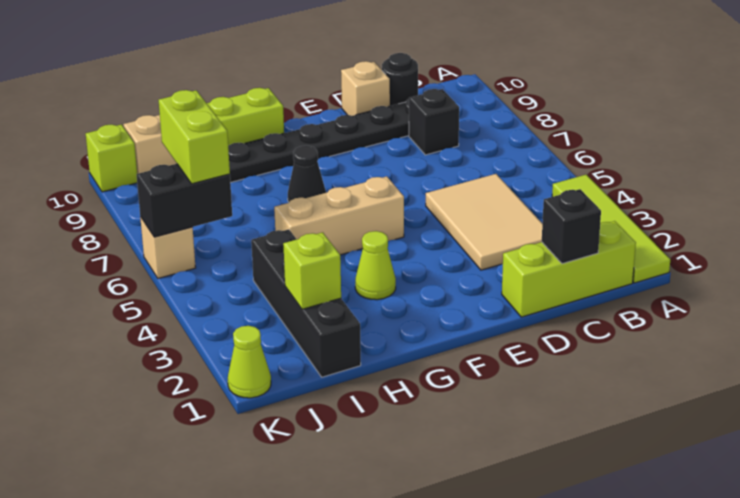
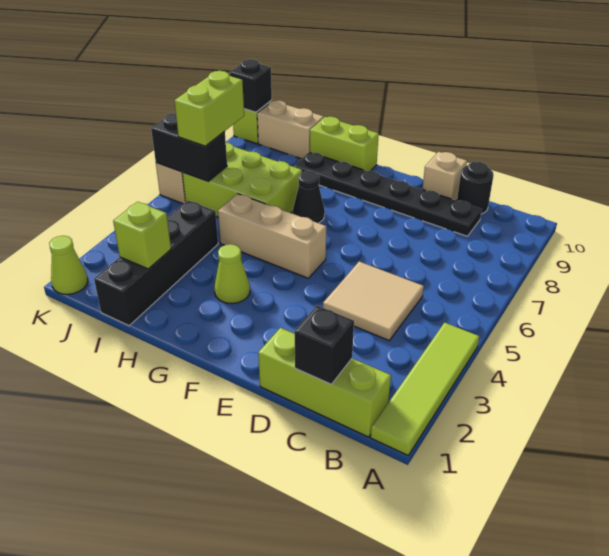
tan 2x3 tile [426,174,542,270] -> tan 2x2 tile [323,262,424,340]
black 1x1 brick [409,89,459,155] -> black 1x1 brick moved to [230,59,272,112]
none -> lime 2x3 brick [182,143,302,217]

